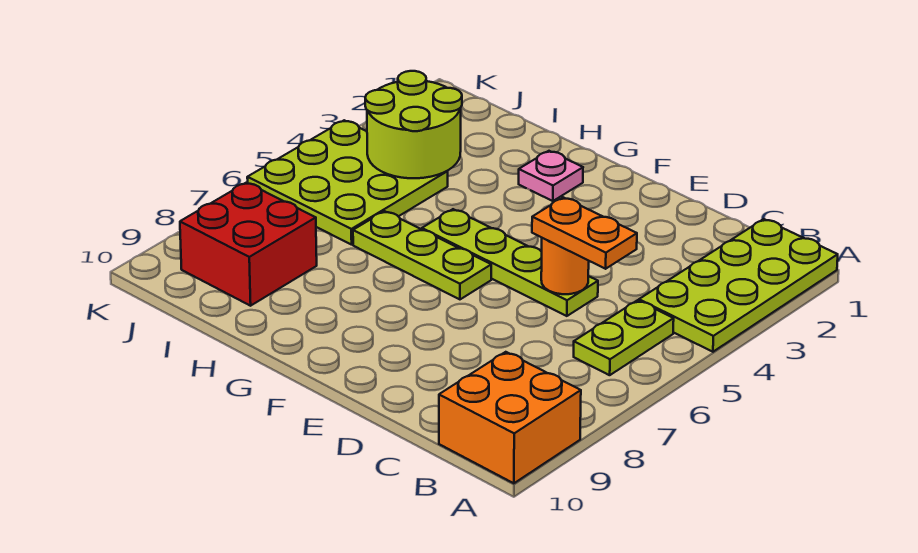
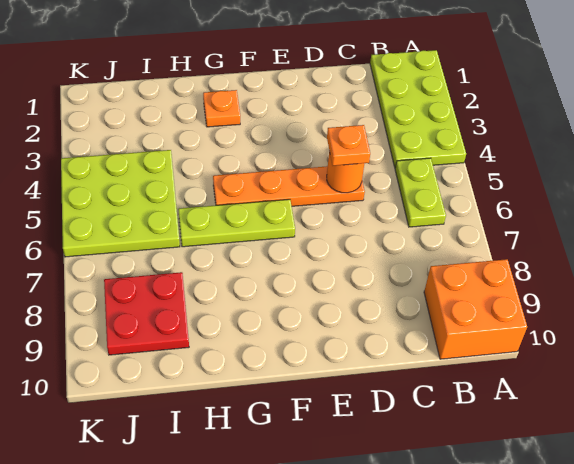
orange 1x2 plate [532,197,637,269] -> orange 1x1 plate [327,125,370,166]
lime 1x4 plate [422,209,598,316] -> orange 1x4 plate [213,166,365,206]
pink 1x1 plate [519,151,583,201] -> orange 1x1 plate [203,90,240,127]
lime 2x2 round brick [365,71,462,178] -> none
red 2x2 brick [180,183,317,306] -> red 2x2 plate [104,272,189,355]

